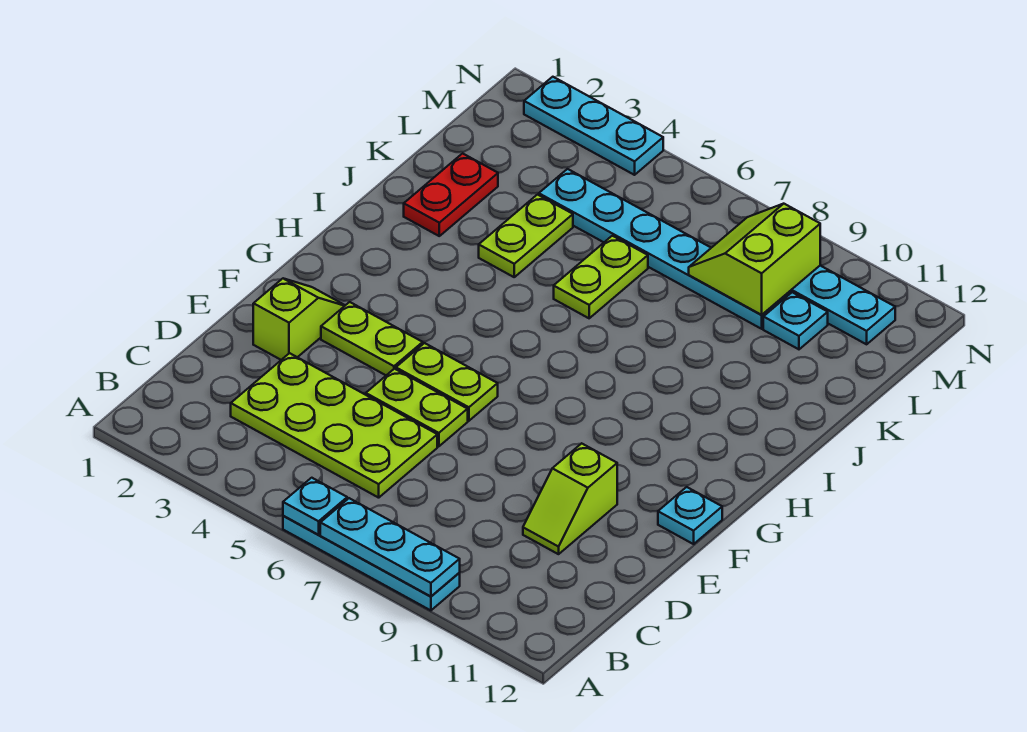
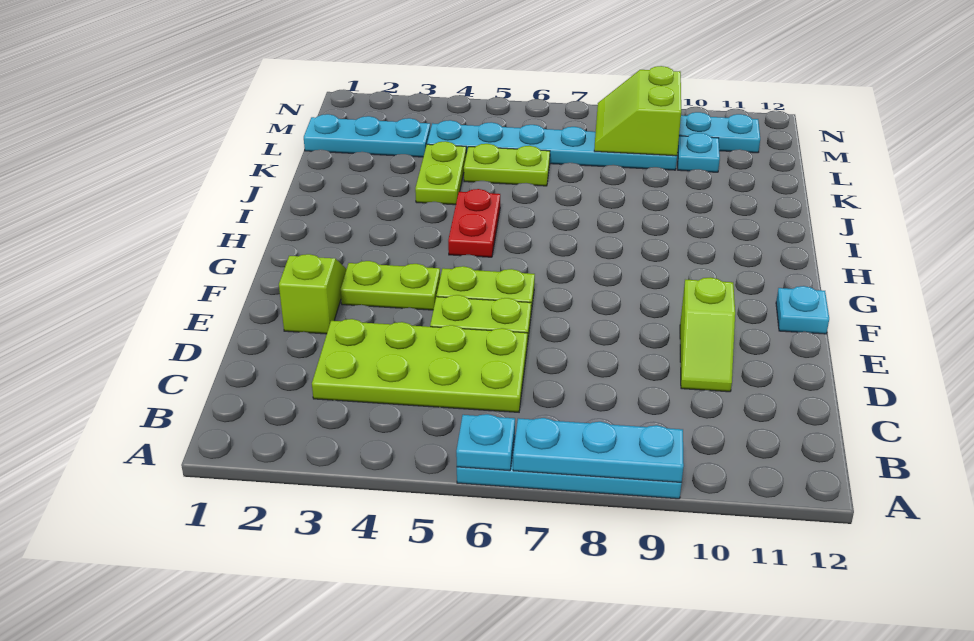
red 1x2 plate [404,153,498,236] -> red 1x2 plate moved to [448,189,500,257]
lime 1x2 plate [554,236,648,318] -> lime 1x2 plate turned to [464,144,550,186]
cyan 1x3 plate [524,77,663,175] -> cyan 1x3 plate moved to [304,114,430,157]

